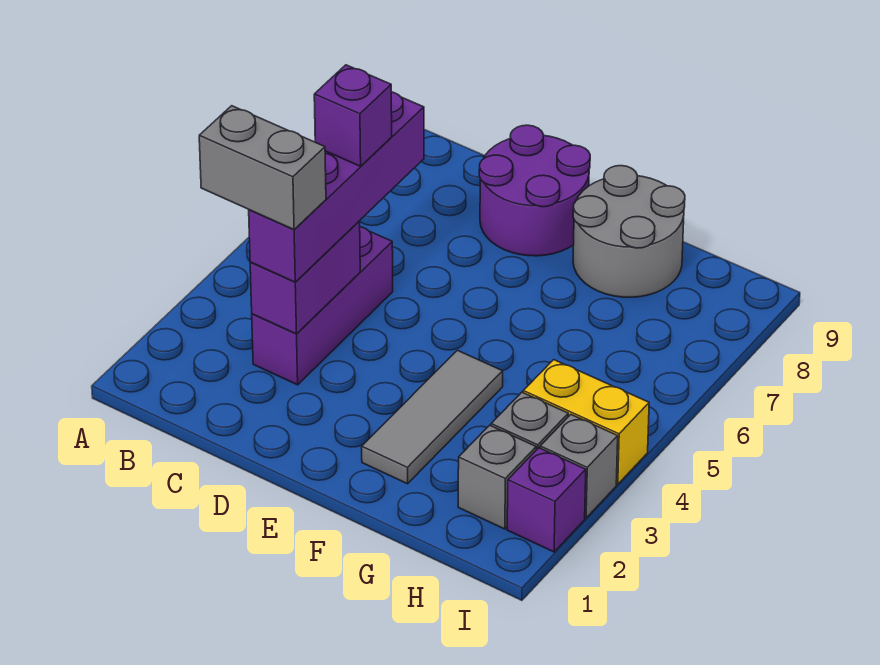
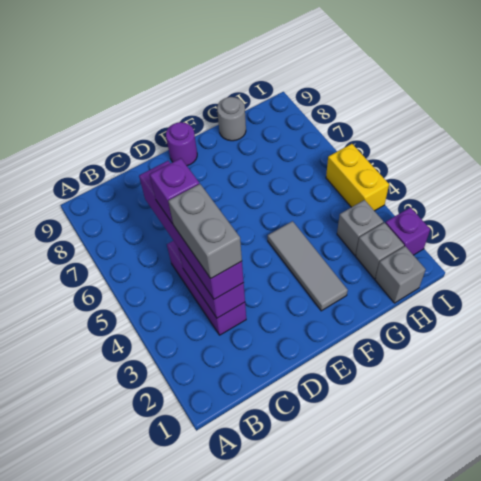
grey 1x2 brick [199,106,326,229] -> grey 1x2 brick turned to [168,184,242,278]
purple 2x2 round brick [479,125,590,256] -> purple 1x1 round brick [166,122,197,166]
grey 2x2 round brick [573,166,685,297] -> grey 1x1 round brick [217,97,246,141]
yellow 1x2 brick [523,360,649,484] -> yellow 1x2 brick turned to [326,144,389,211]
grey 1x1 brick [540,415,618,518] -> grey 1x1 brick moved to [375,246,426,303]

